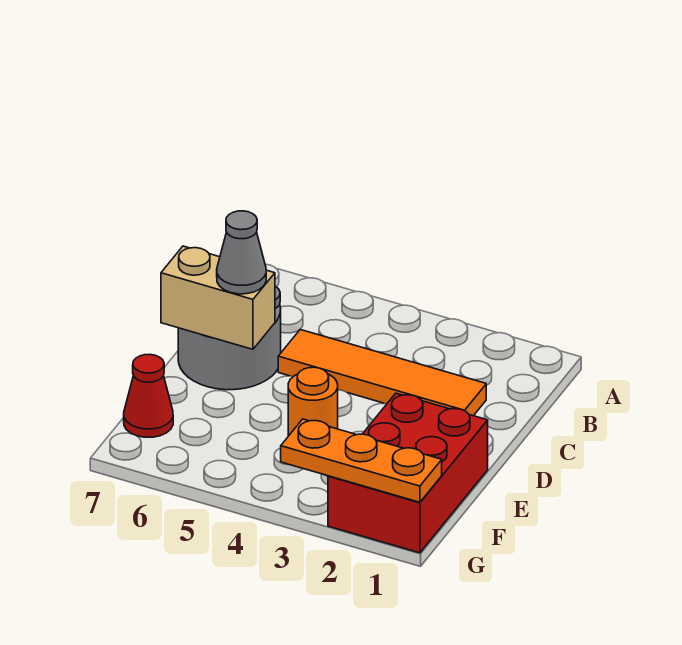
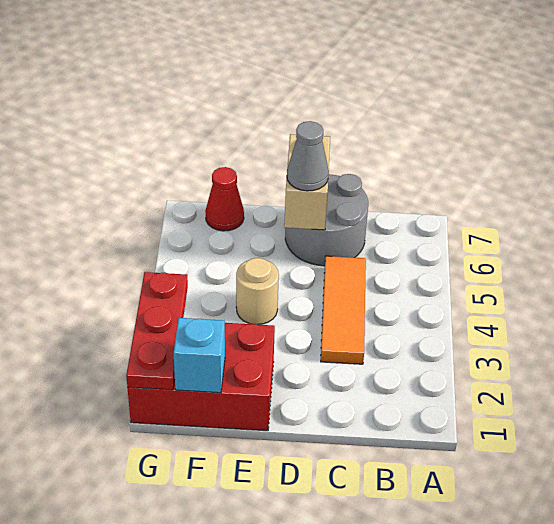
orange 1x4 tile [278,330,486,416] -> orange 1x3 tile [321,256,366,364]
orange 1x1 round brick [288,367,338,436] -> tan 1x1 round brick [236,258,279,325]
none -> cyan 1x1 brick [174,318,225,393]
orange 1x3 plate [281,419,442,502] -> red 1x3 plate [126,272,188,390]

